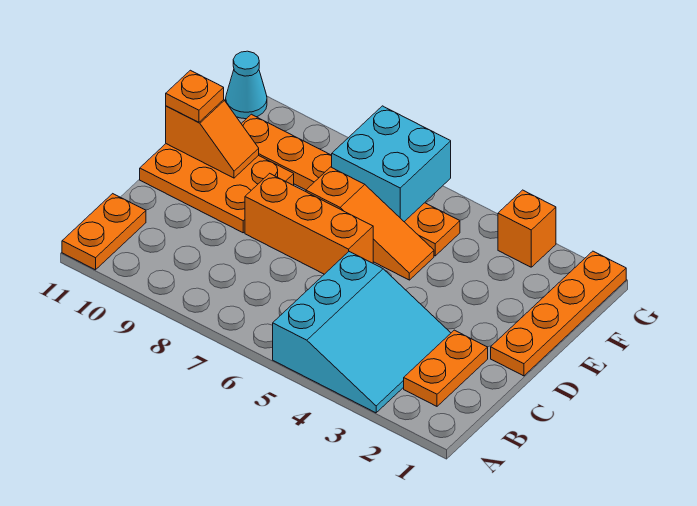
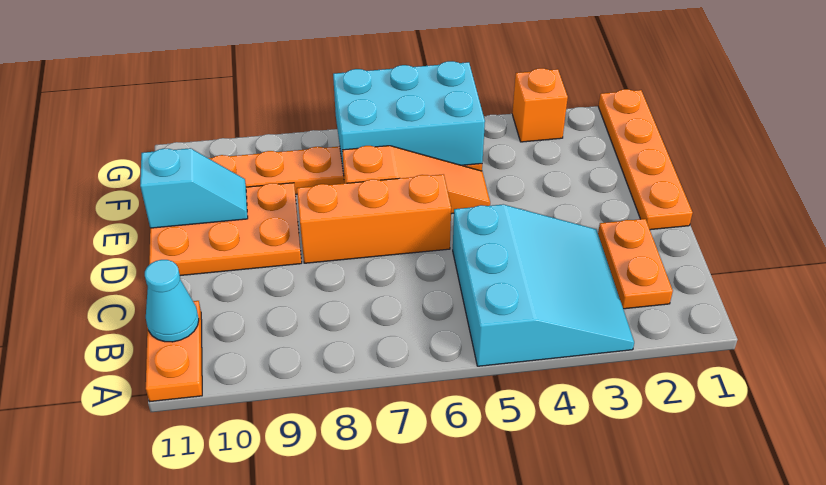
orange 1x2 slope [166,100,259,178] -> cyan 1x2 slope [140,148,248,228]
orange 1x1 plate [166,70,224,122] -> none
cyan 2x2 brick [332,106,451,222] -> cyan 2x3 brick [333,61,485,173]
cyan 1x1 cone [226,51,267,119] -> cyan 1x1 cone moved to [145,260,199,342]

